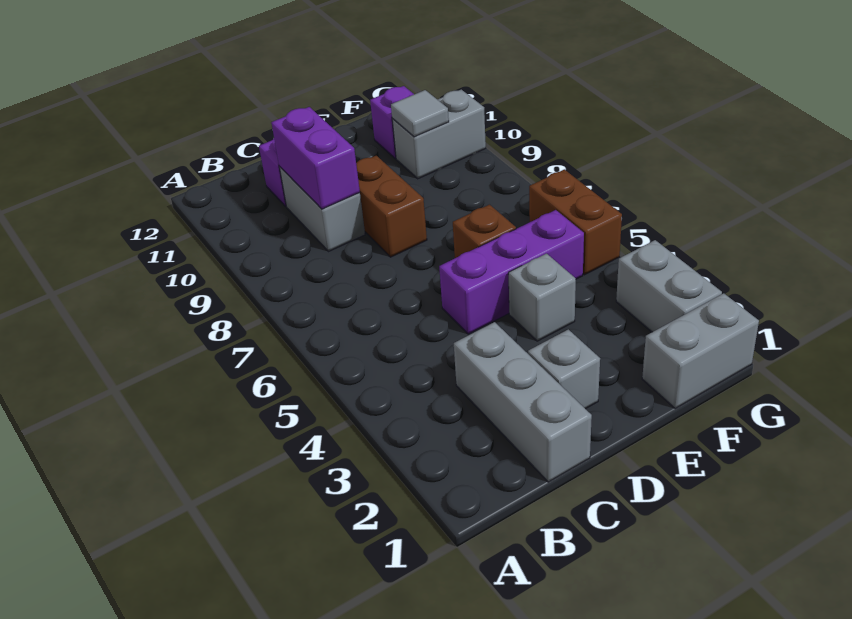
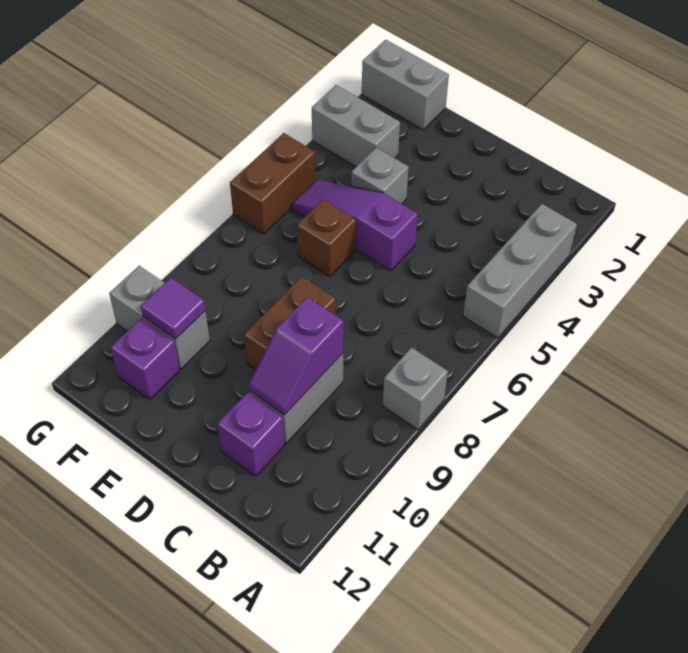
grey 1x3 brick [454,322,592,482] -> grey 1x3 brick moved to [463,204,577,338]
purple 1x2 brick [271,107,360,209] -> purple 1x2 slope [248,297,344,415]
grey 1x1 brick [528,329,600,409] -> grey 1x1 brick moved to [383,348,448,430]
purple 1x3 brick [439,210,584,334] -> purple 1x3 slope [292,180,418,271]
grey 1x1 tile [391,90,449,137] -> purple 1x1 tile [141,278,205,339]
grey 1x2 brick [616,240,722,332] -> grey 1x2 brick turned to [312,85,400,167]

